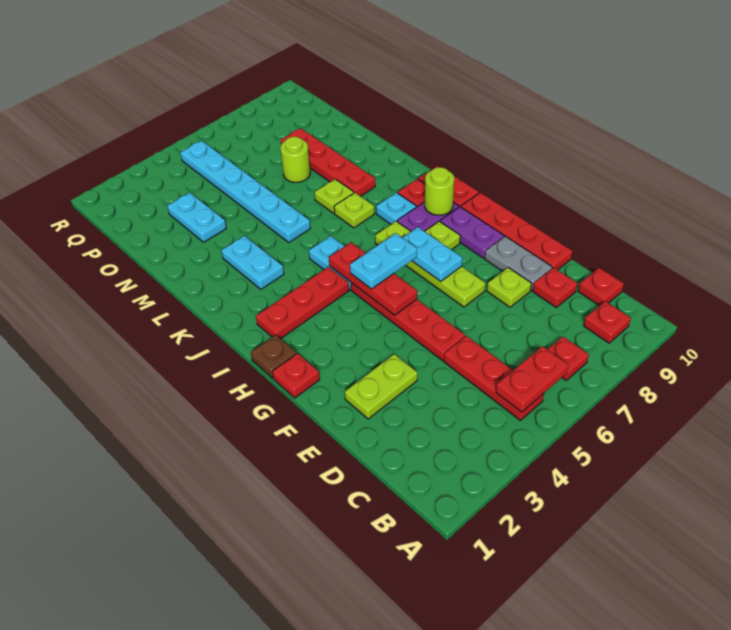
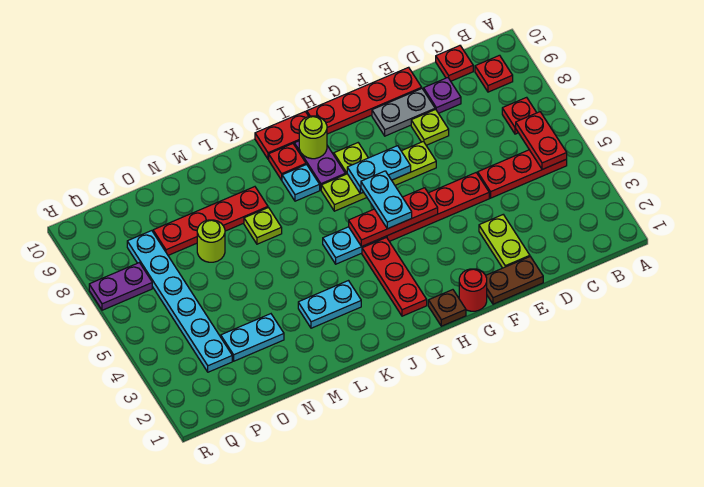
red 1x1 plate [533,268,578,307] -> purple 1x1 plate [424,78,461,113]
none -> brown 1x2 plate [486,257,543,304]
red 1x1 plate [272,353,320,398] -> red 1x1 round brick [459,269,487,311]
purple 1x2 plate [440,207,504,258] -> purple 1x2 plate moved to [89,263,152,310]
lime 1x1 plate [334,193,374,228] -> none
cyan 1x6 plate [181,141,310,242] -> cyan 1x6 plate turned to [127,231,232,372]

